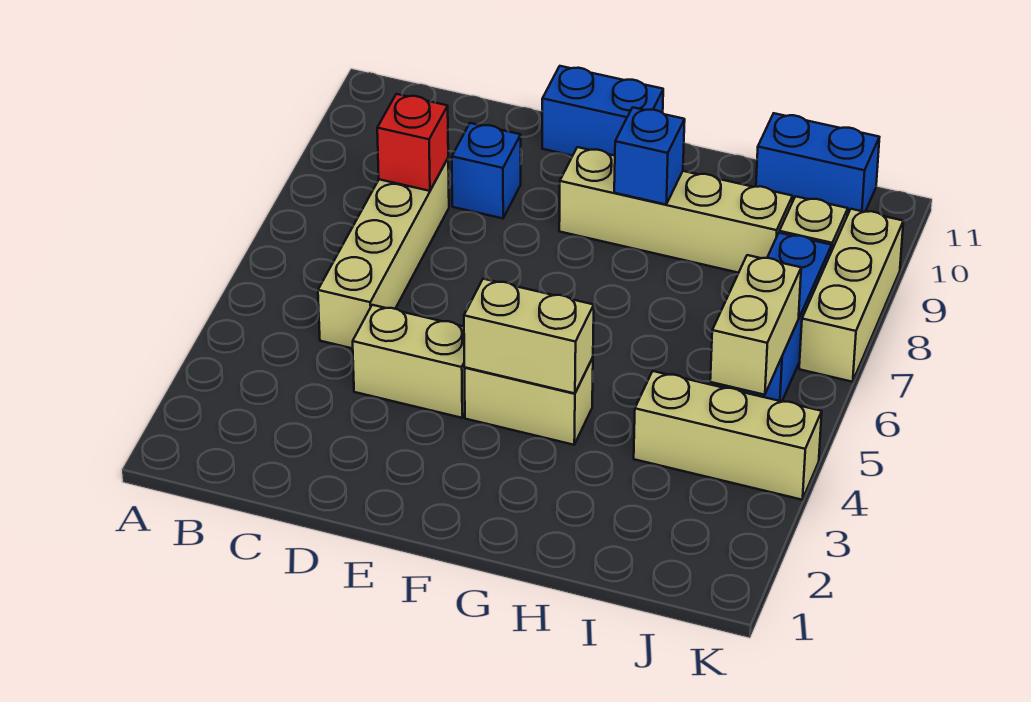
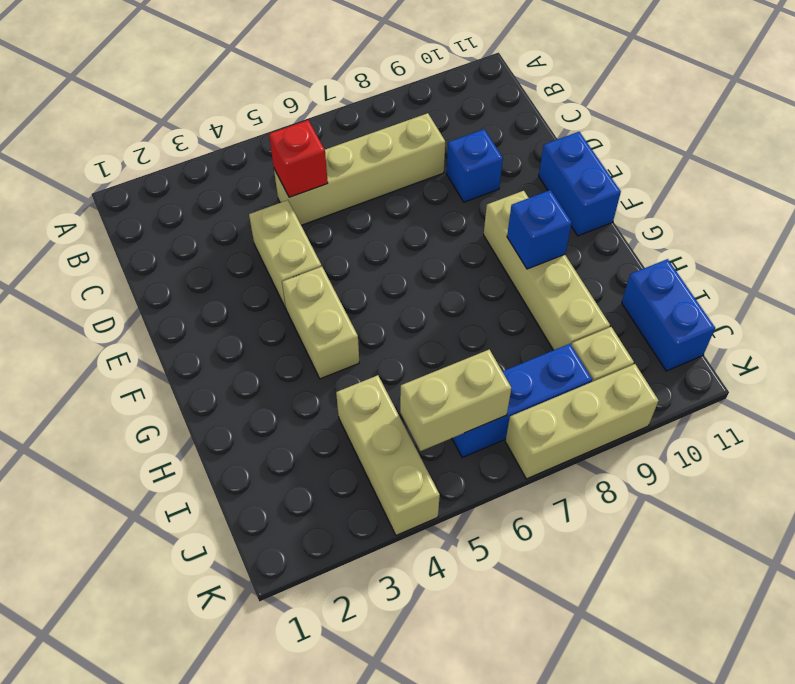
red 1x1 brick [377,94,448,191] -> red 1x1 brick moved to [269,120,328,197]
tan 1x2 brick [464,279,594,393] -> none

